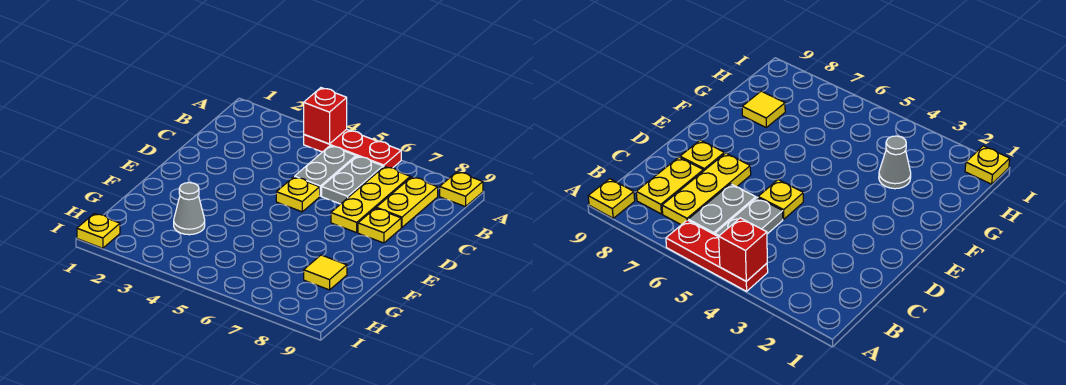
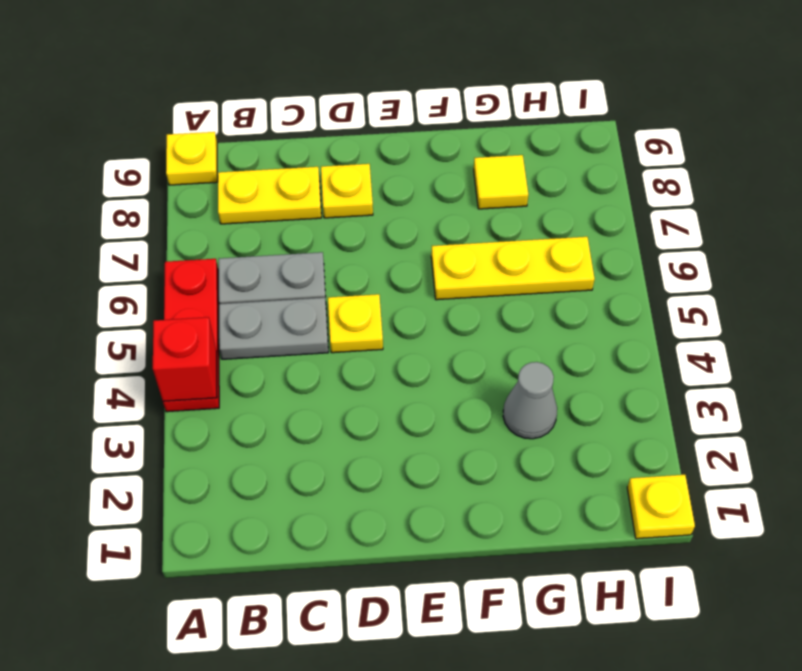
yellow 1x3 plate [331,167,410,233] -> yellow 1x3 plate moved to [431,237,595,300]

